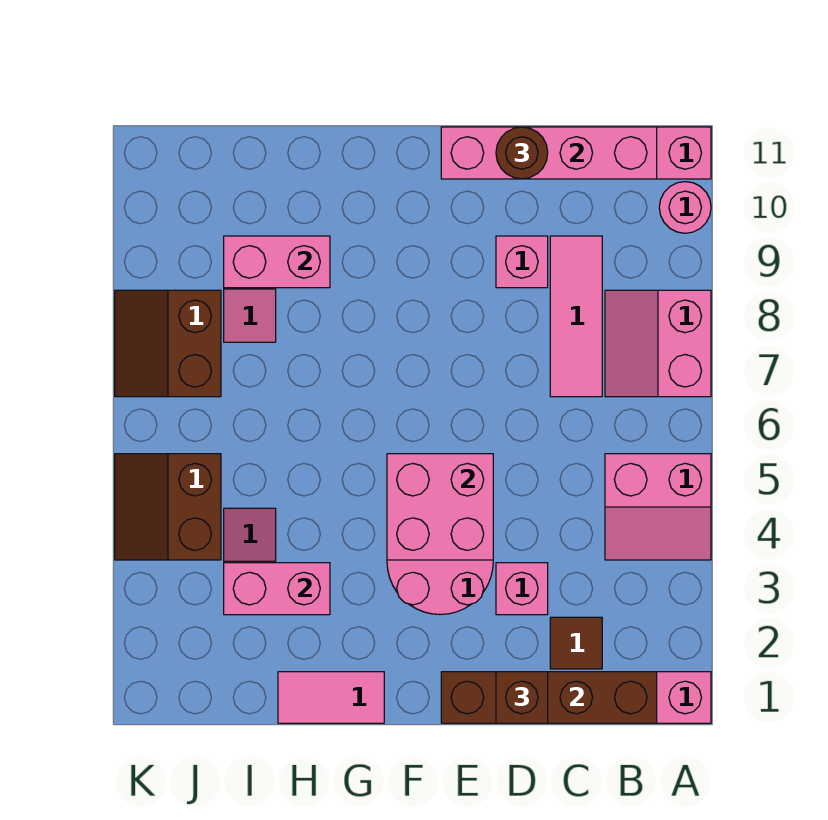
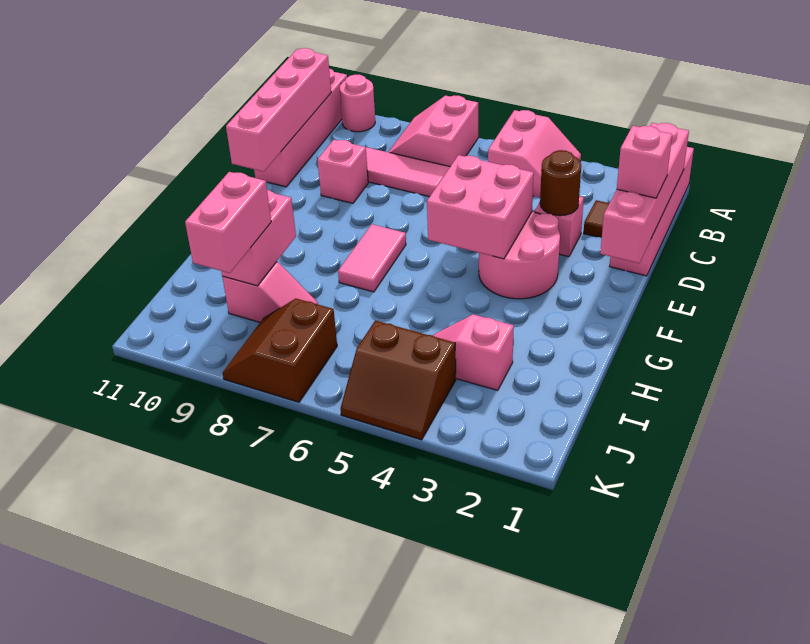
pink 2x2 slope [605,290,711,397] -> pink 2x2 slope turned to [389,95,478,166]
brown 1x4 brick [441,672,657,723] -> pink 1x4 brick [600,123,689,263]
brown 1x1 brick [496,672,548,723] -> pink 1x1 brick [617,126,672,198]
brown 1x1 round brick [496,127,548,179] -> brown 1x1 round brick moved to [540,150,581,216]
pink 1x2 tile [278,672,384,723] -> pink 1x2 tile moved to [338,224,406,292]
pink 1x2 brick [224,563,330,615] -> pink 1x2 brick moved to [185,172,271,273]
brown 2x2 slope [115,290,221,397] -> brown 2x2 slope turned to [223,299,337,402]

